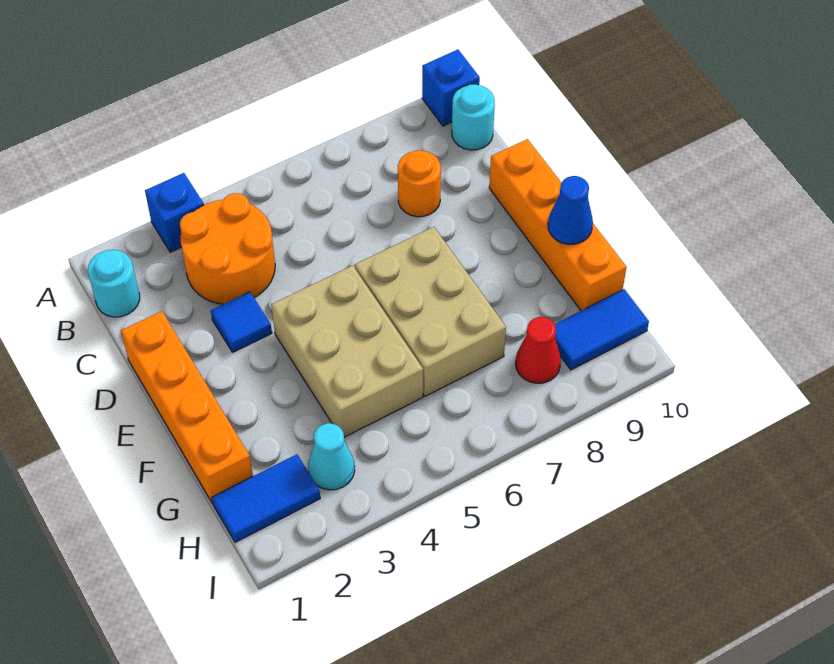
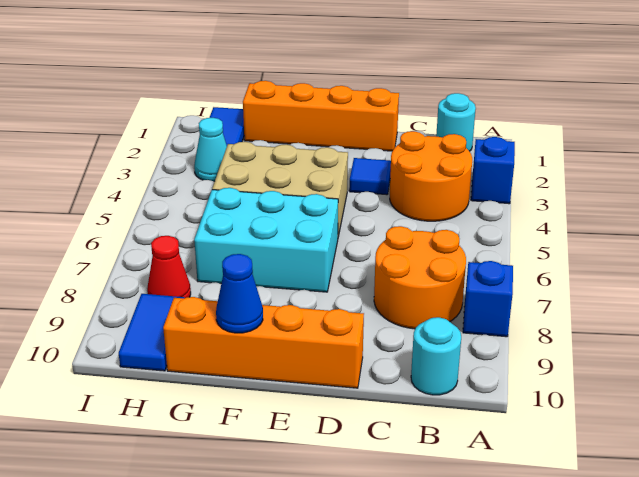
blue 1x1 brick [422,50,480,126] -> blue 1x1 brick moved to [463,261,513,337]
orange 1x1 round brick [398,150,441,217] -> orange 2x2 round brick [374,226,466,329]
tan 2x3 brick [355,227,506,396] -> cyan 2x3 brick [194,188,338,292]

